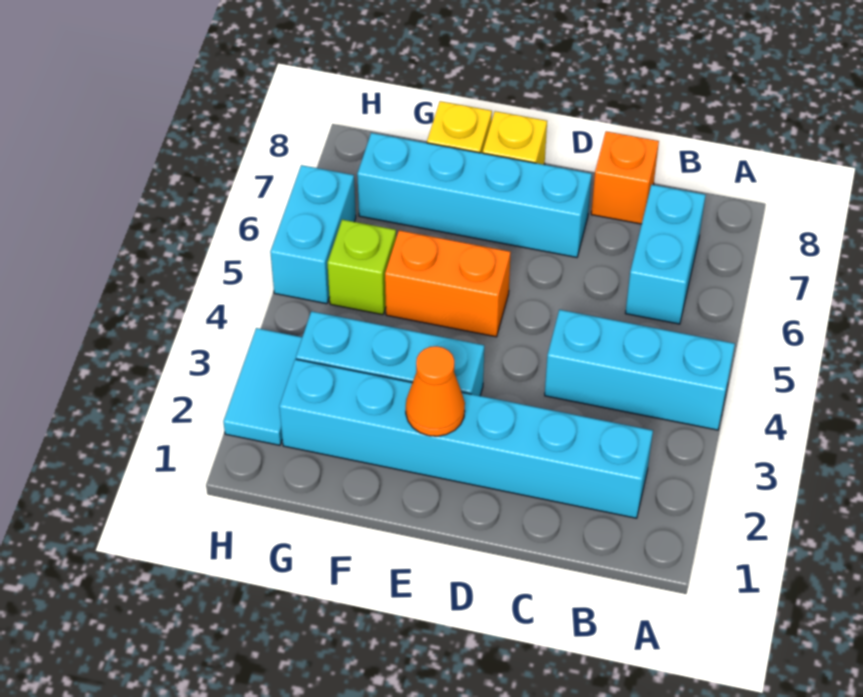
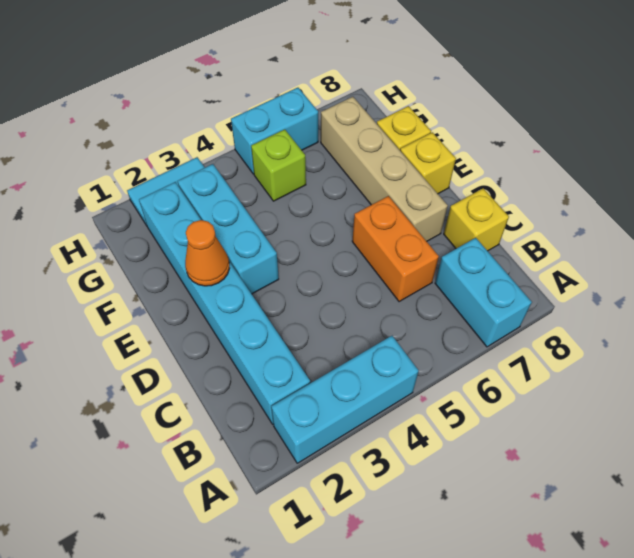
cyan 1x3 brick [545,310,735,430] -> cyan 1x3 brick turned to [271,336,419,463]
cyan 1x2 brick [626,185,706,324] -> cyan 1x2 brick turned to [435,238,532,347]
orange 1x1 brick [591,131,659,224] -> yellow 1x1 brick [444,188,509,251]
cyan 1x4 brick [357,133,592,257] -> tan 1x4 brick [321,97,448,241]
orange 1x2 brick [385,230,511,337] -> orange 1x2 brick moved to [352,196,439,302]

